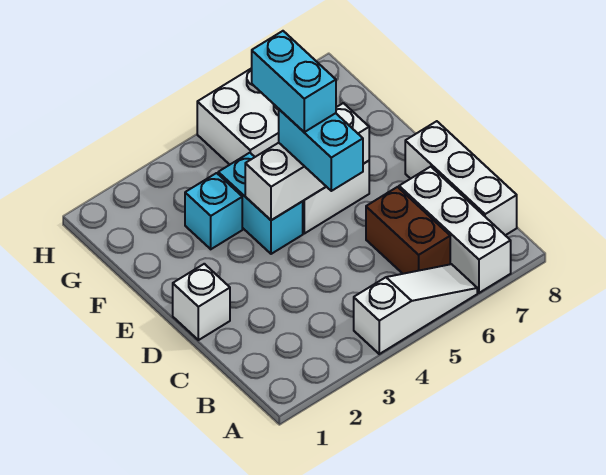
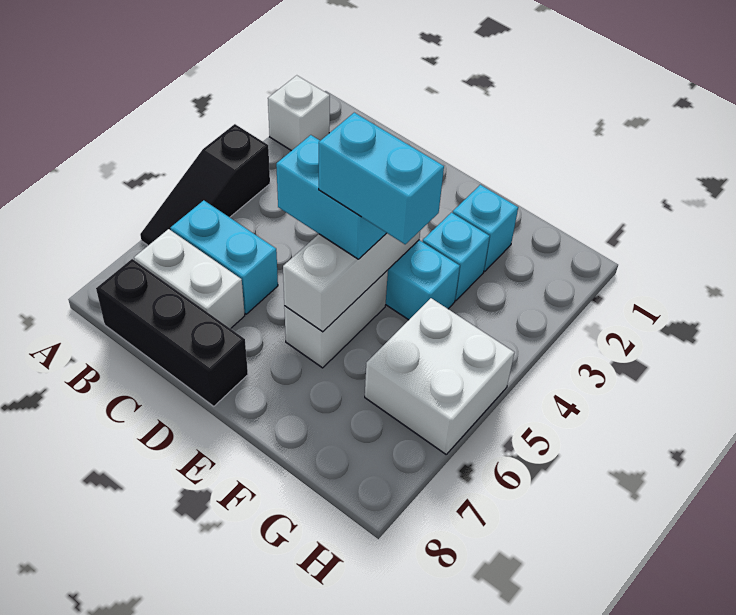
white 1x3 slope [354,264,477,354] -> black 1x3 slope [140,124,270,245]
white 1x3 brick [399,167,511,293] -> white 1x2 brick [134,229,245,329]
brown 1x2 brick [366,187,450,274] -> cyan 1x2 brick [171,200,278,314]
white 1x3 brick [405,121,517,235] -> black 1x3 brick [96,259,248,406]
white 1x1 brick [173,264,230,340] -> white 1x1 brick moved to [268,75,330,151]
none -> cyan 1x1 brick [453,185,518,271]

